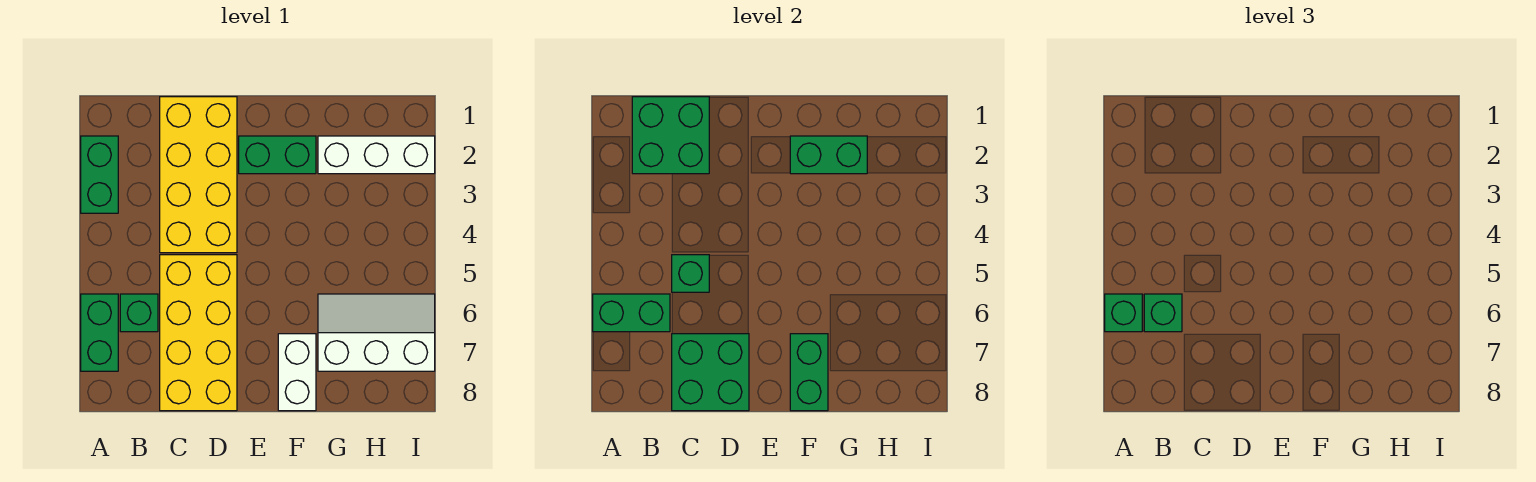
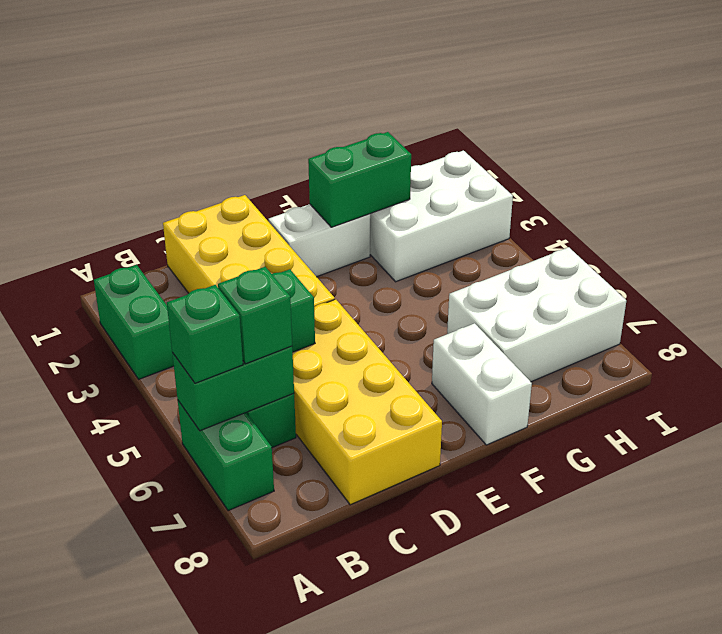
green 2x2 brick [632,97,709,174] -> none
green 2x2 brick [672,334,749,411] -> none
green 1x2 brick [239,136,316,174] -> white 1x2 brick [268,204,370,277]
green 1x2 brick [790,334,828,411] -> none
white 1x3 brick [318,136,435,174] -> white 2x3 brick [370,151,513,282]
white 2x3 slope [318,294,435,371] -> white 2x3 brick [447,247,626,382]

